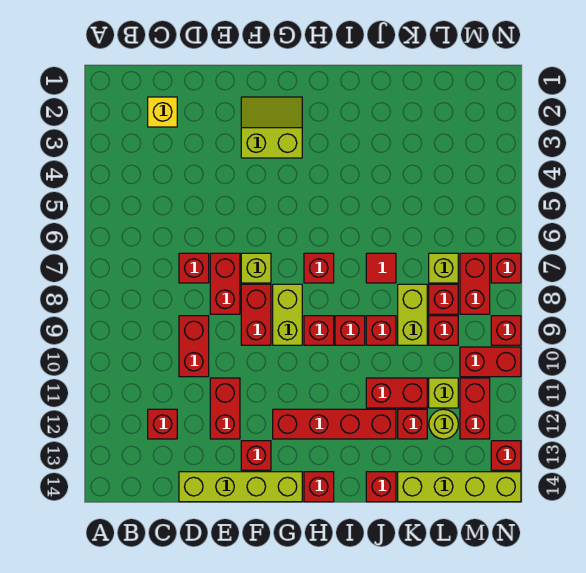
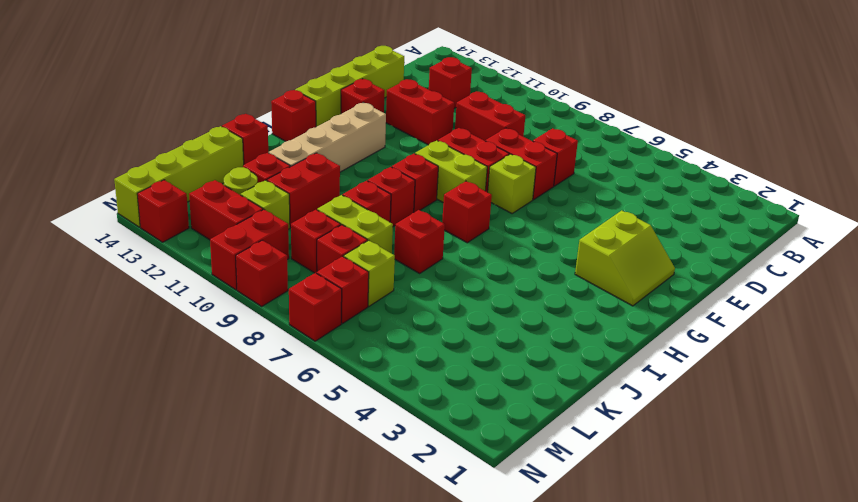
yellow 1x1 brick [148,97,177,127] -> none
red 1x4 brick [273,409,396,439] -> tan 1x4 brick [269,102,386,172]
red 1x1 tile [366,253,396,283] -> red 1x1 brick [394,210,445,273]
red 1x2 brick [460,253,490,314] -> red 1x1 brick [317,256,369,323]

